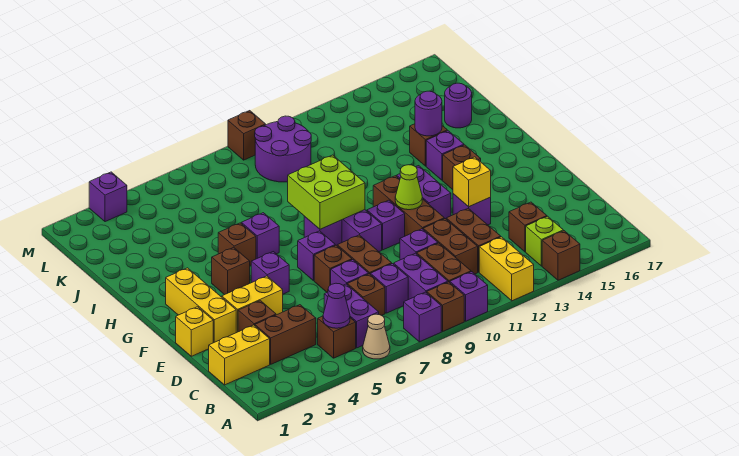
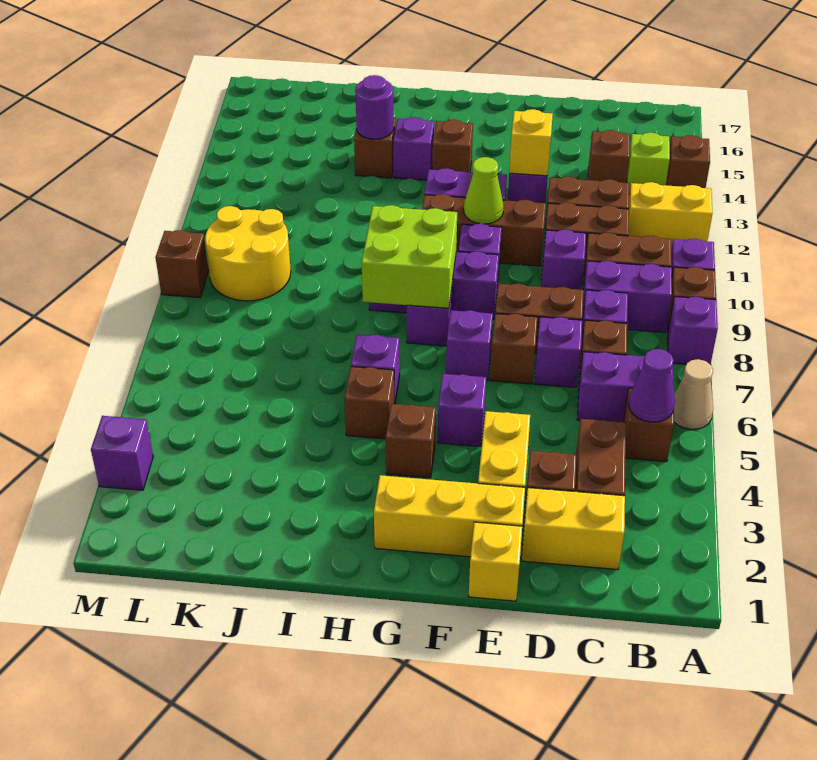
yellow 1x2 brick [209,325,270,385] -> yellow 1x2 brick turned to [522,488,625,570]
purple 1x1 round brick [445,83,472,128] -> none
purple 2x2 round brick [255,116,311,182] -> yellow 2x2 round brick [205,206,291,301]

